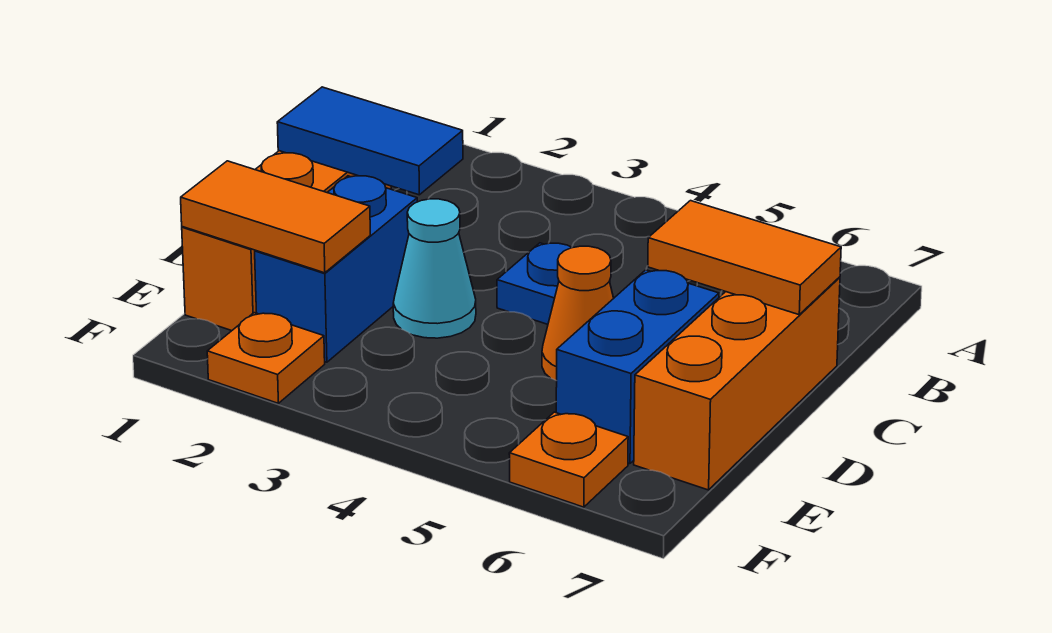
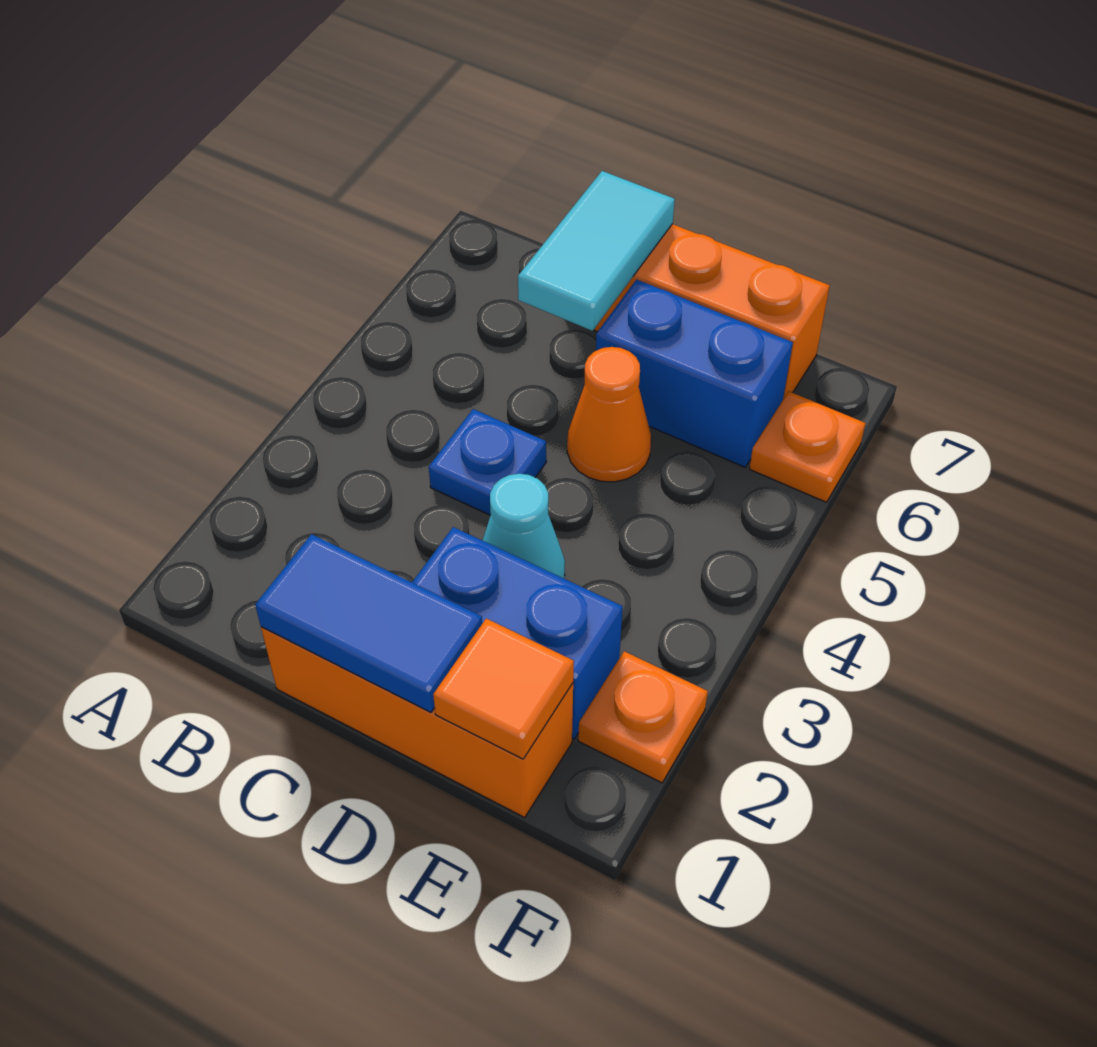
blue 1x2 tile [277,87,463,195] -> blue 1x2 tile turned to [255,534,482,712]
orange 1x2 tile [648,201,841,315] -> cyan 1x2 tile [518,171,675,331]
orange 1x2 tile [181,161,370,273] -> orange 1x1 tile [433,618,574,759]

